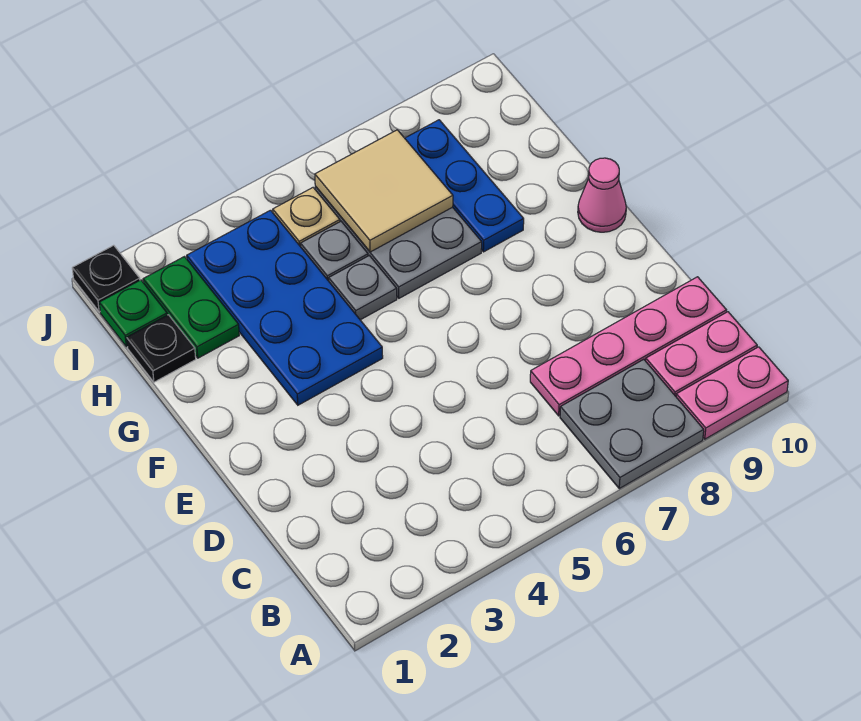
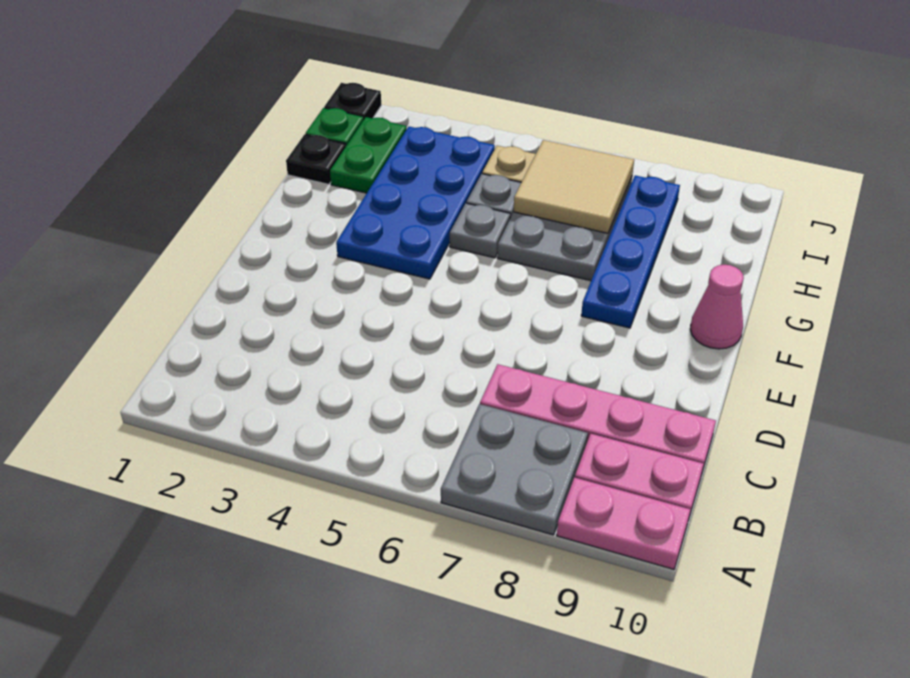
blue 1x3 plate [405,120,524,252] -> blue 1x4 plate [581,175,680,328]

